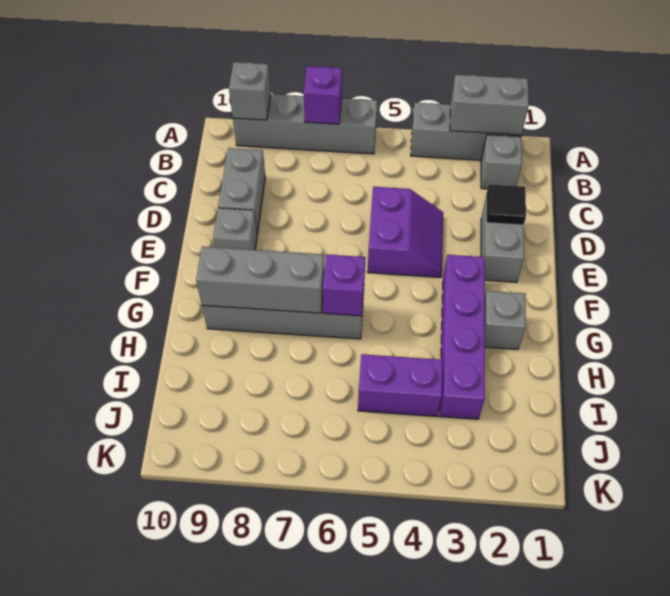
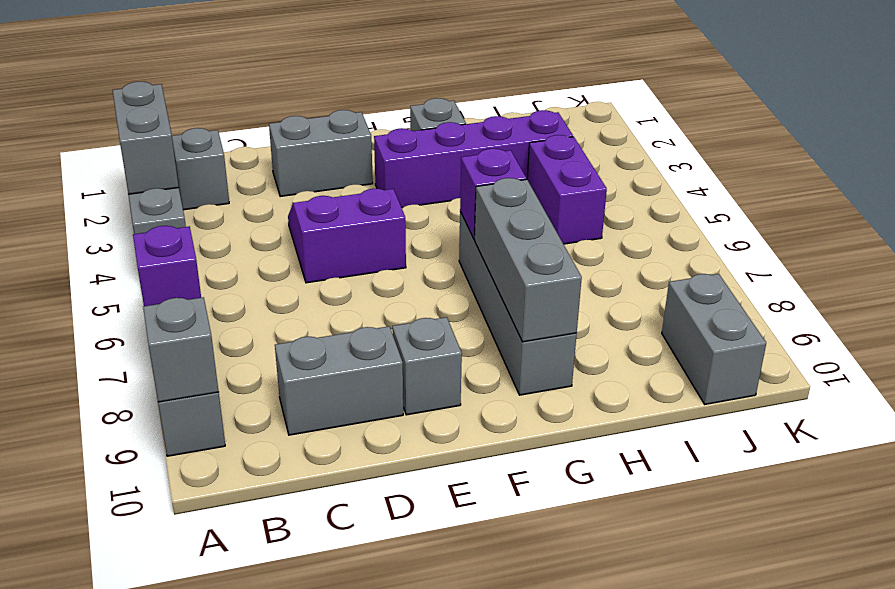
black 1x1 tile [487,184,526,225] -> none
none -> grey 1x2 brick [662,274,766,404]

